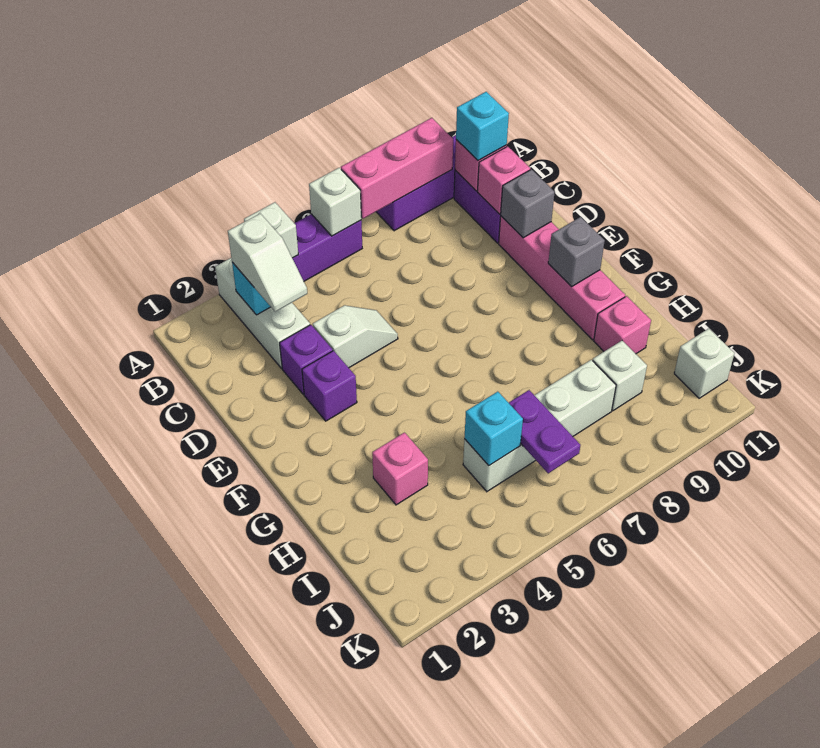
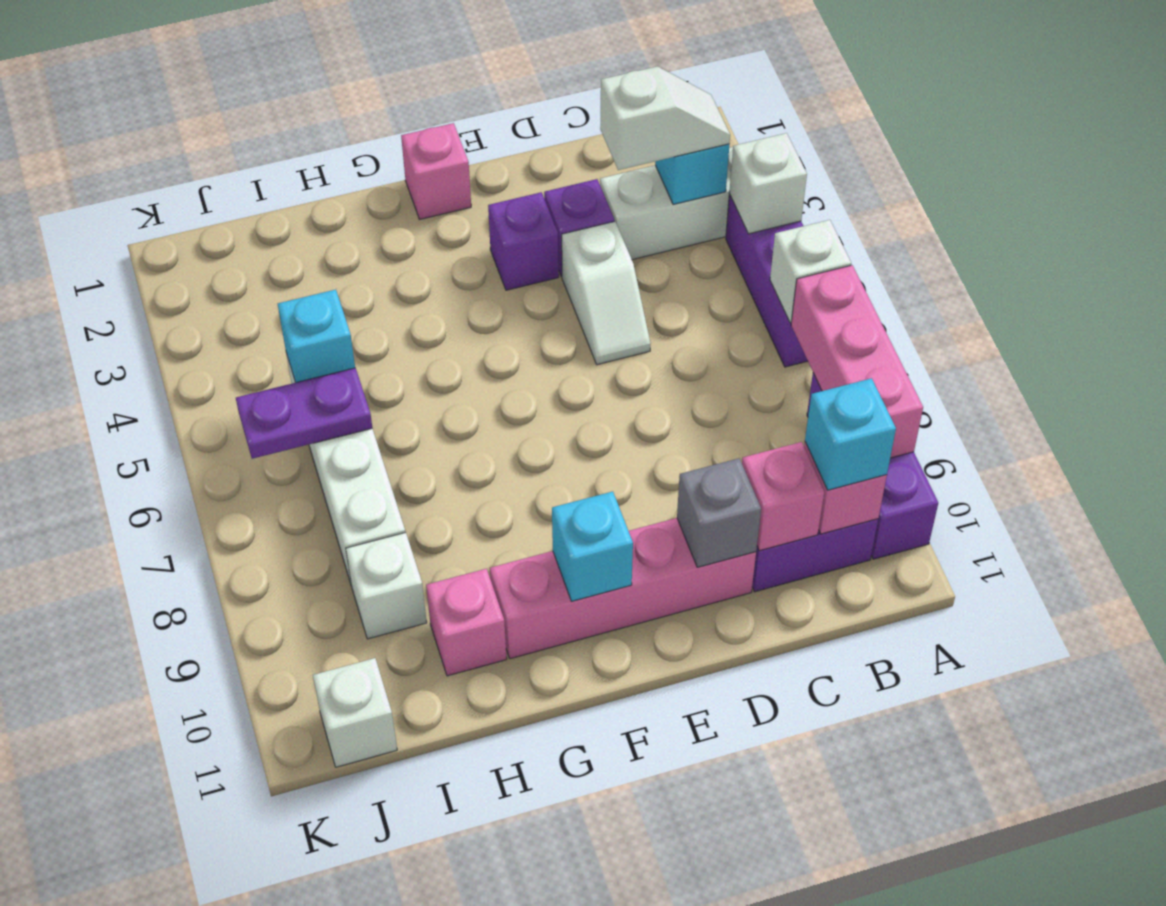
white 1x2 slope [228,213,307,312] -> white 1x2 slope turned to [600,66,730,170]
grey 1x1 brick [548,217,605,287] -> cyan 1x1 brick [552,492,633,601]
pink 1x1 brick [372,433,428,505] -> pink 1x1 brick moved to [401,123,471,219]

